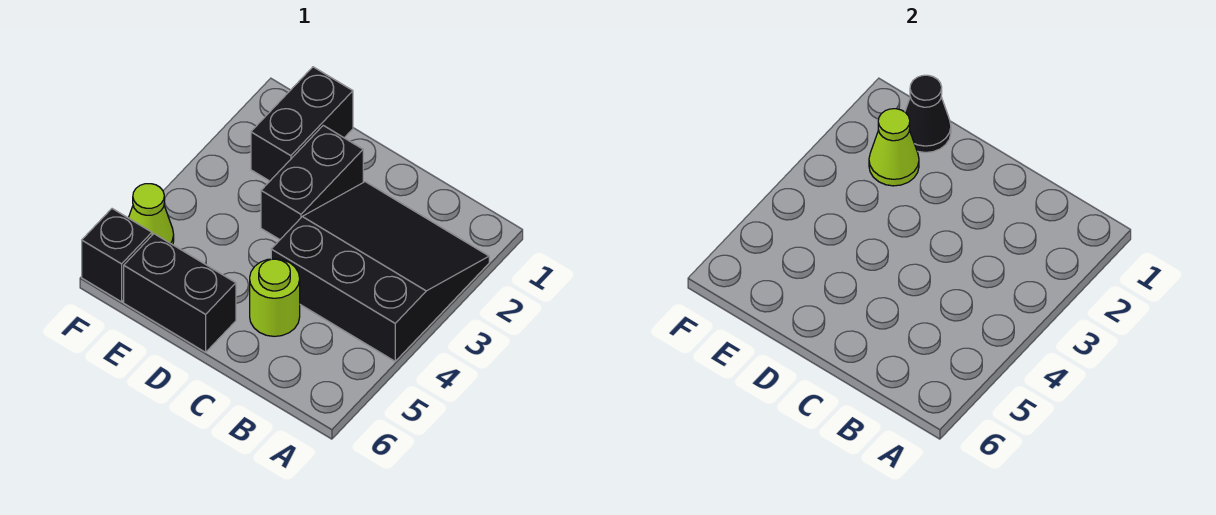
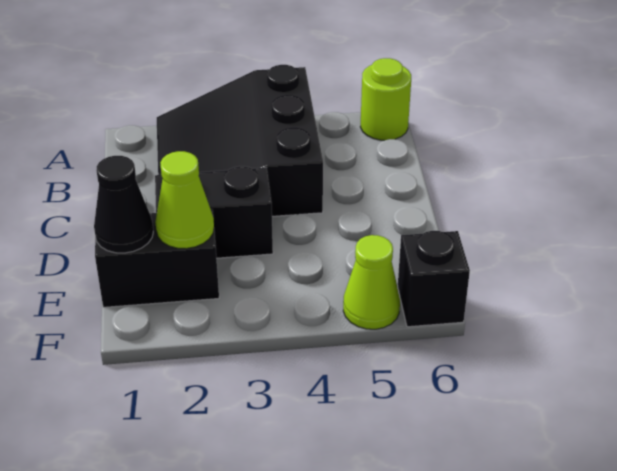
lime 1x1 round brick [250,259,300,336] -> lime 1x1 round brick moved to [360,58,411,140]
black 1x2 brick [124,234,236,352] -> none

